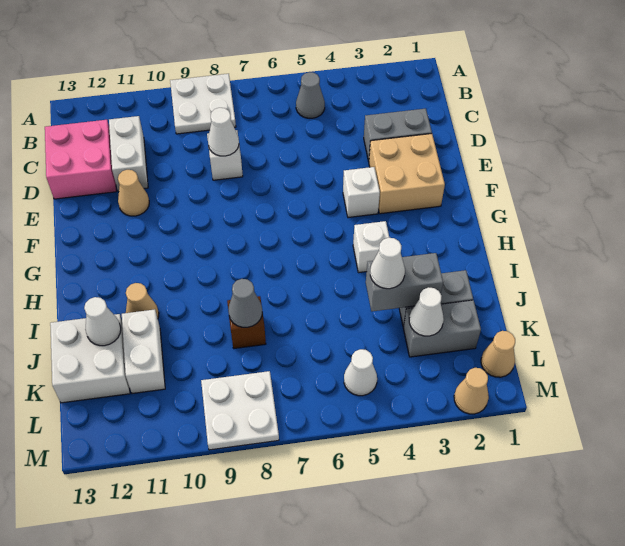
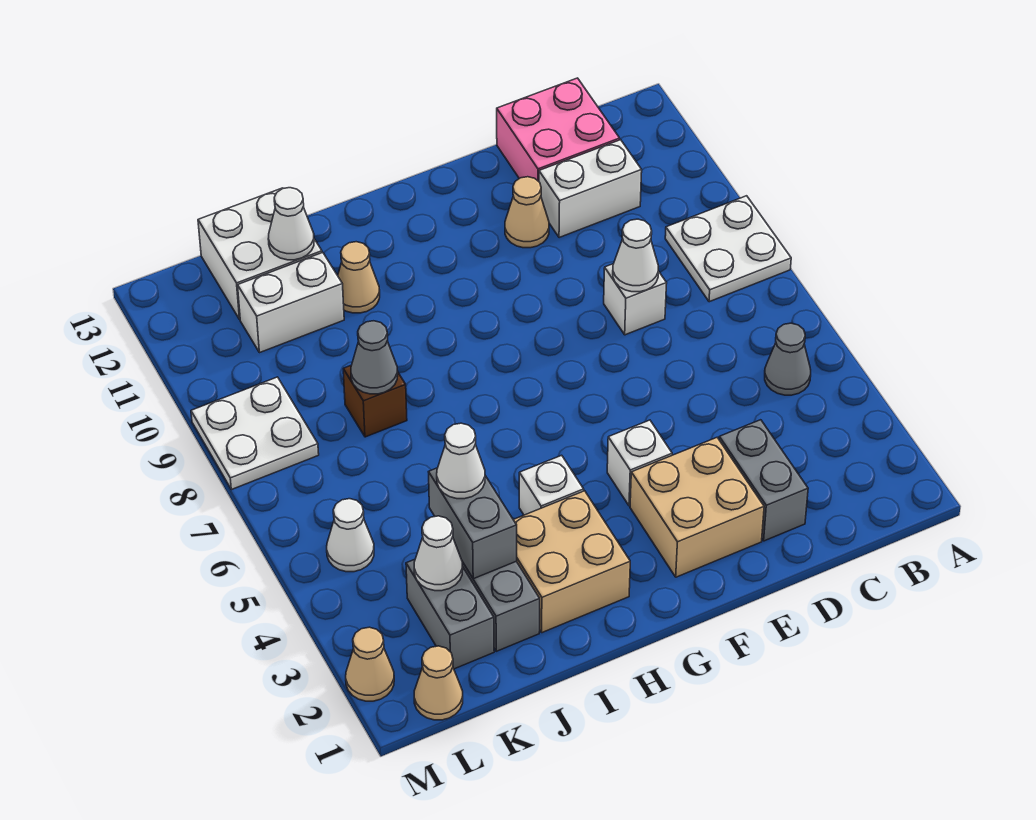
none -> tan 2x2 brick [513,491,630,633]

